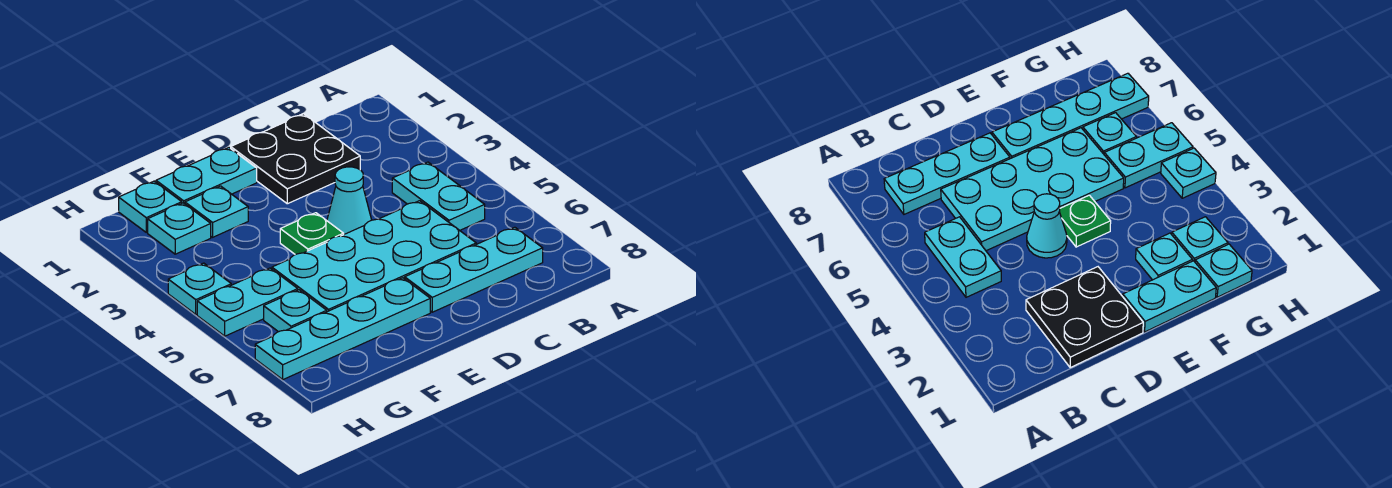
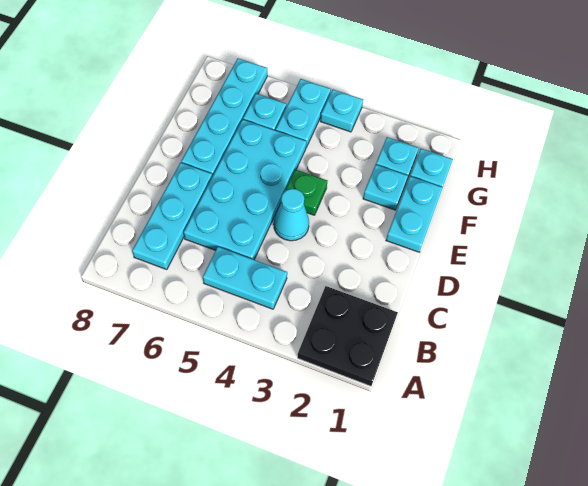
black 2x2 plate [231,114,360,204] -> black 2x2 plate moved to [297,286,398,386]

